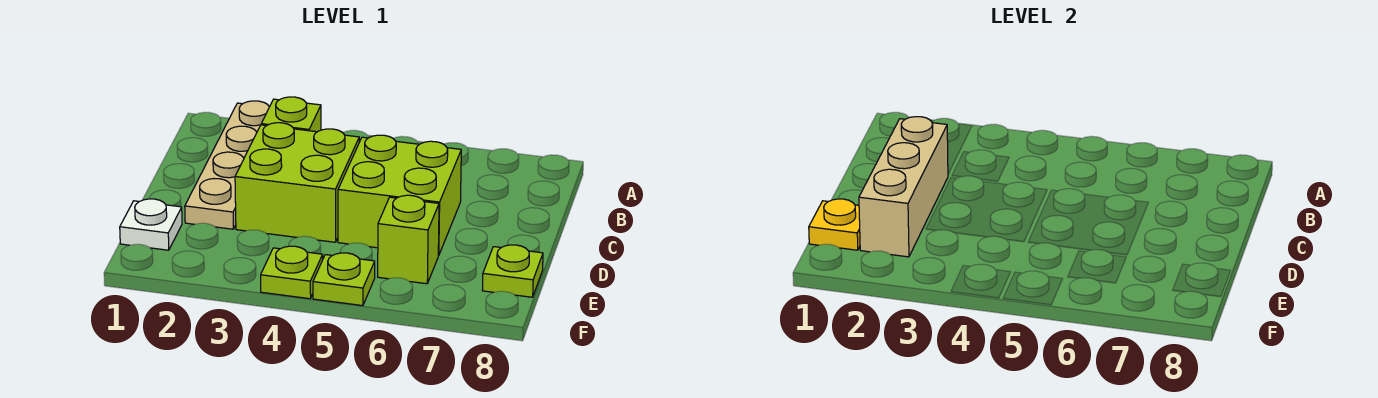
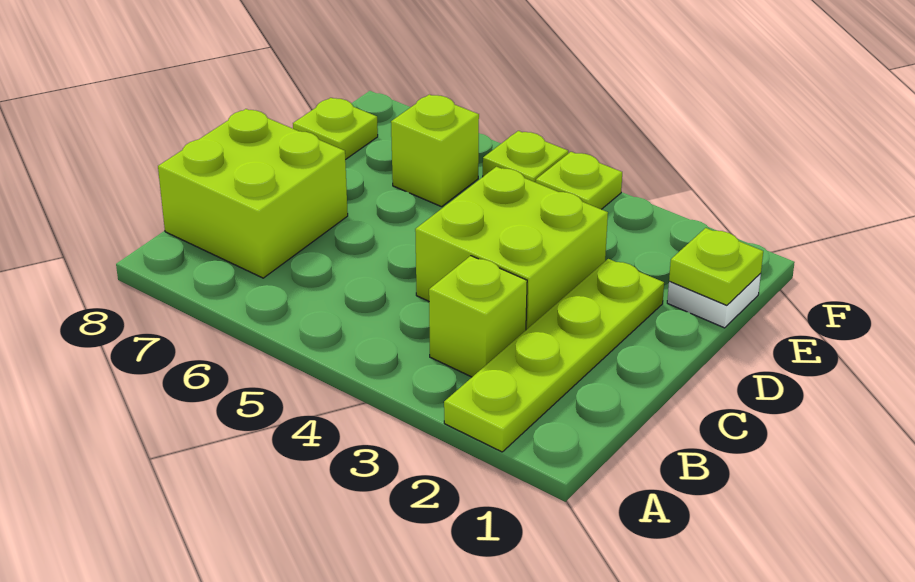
tan 1x4 plate [185,101,269,229] -> lime 1x4 plate [444,259,664,452]
tan 1x3 brick [859,117,948,257] -> none
lime 2x2 brick [338,135,461,256] -> lime 2x2 brick moved to [158,109,348,278]
yellow 1x1 plate [809,199,860,250] -> lime 1x1 plate [669,228,763,305]

